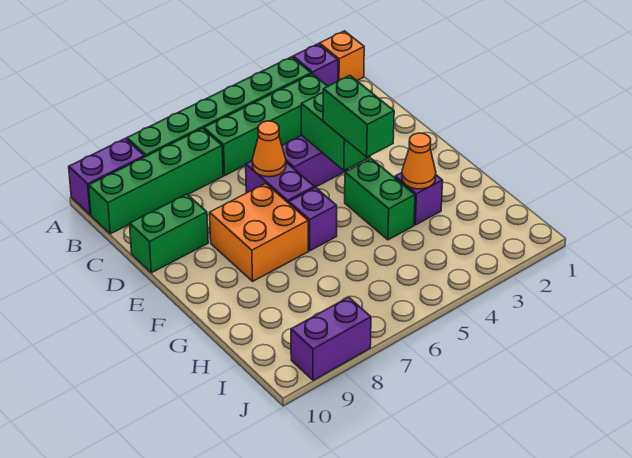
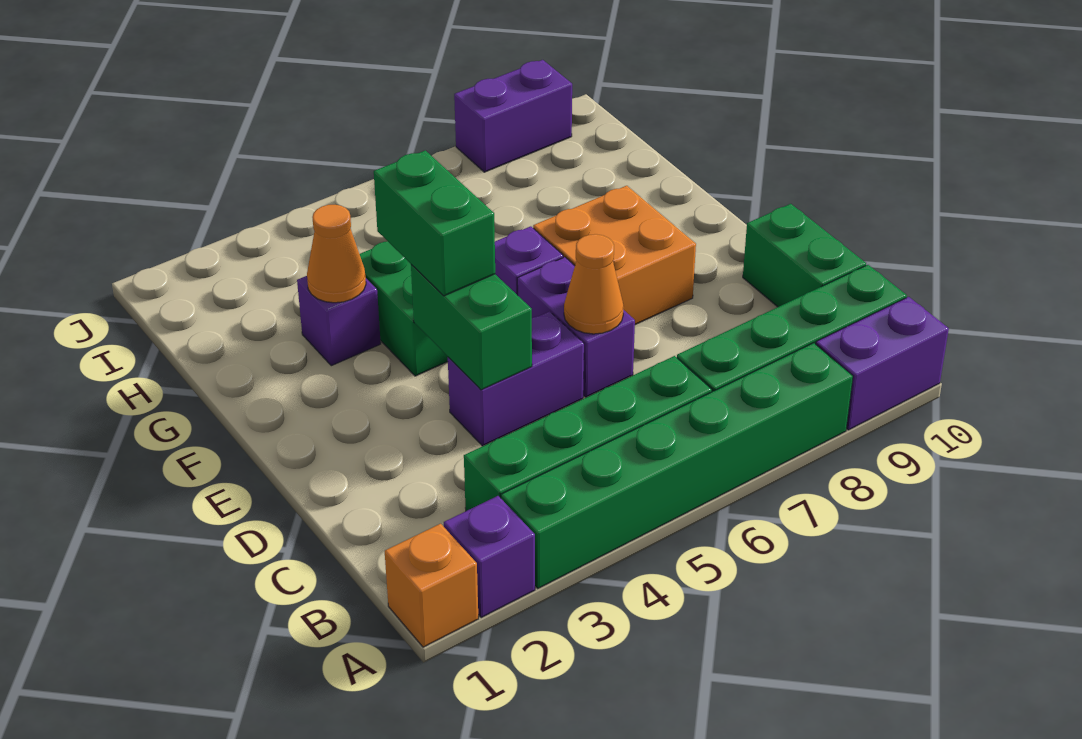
green 1x2 brick [130,194,208,273] -> green 1x2 brick turned to [743,204,866,307]

